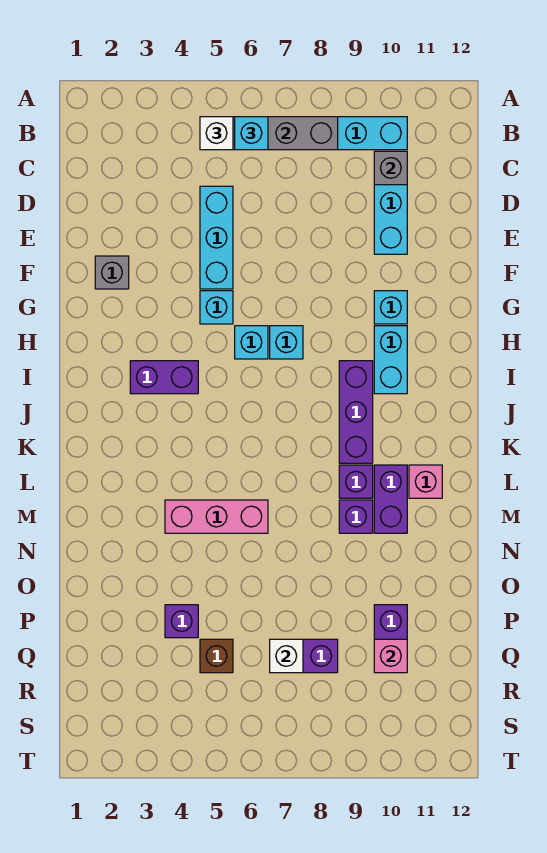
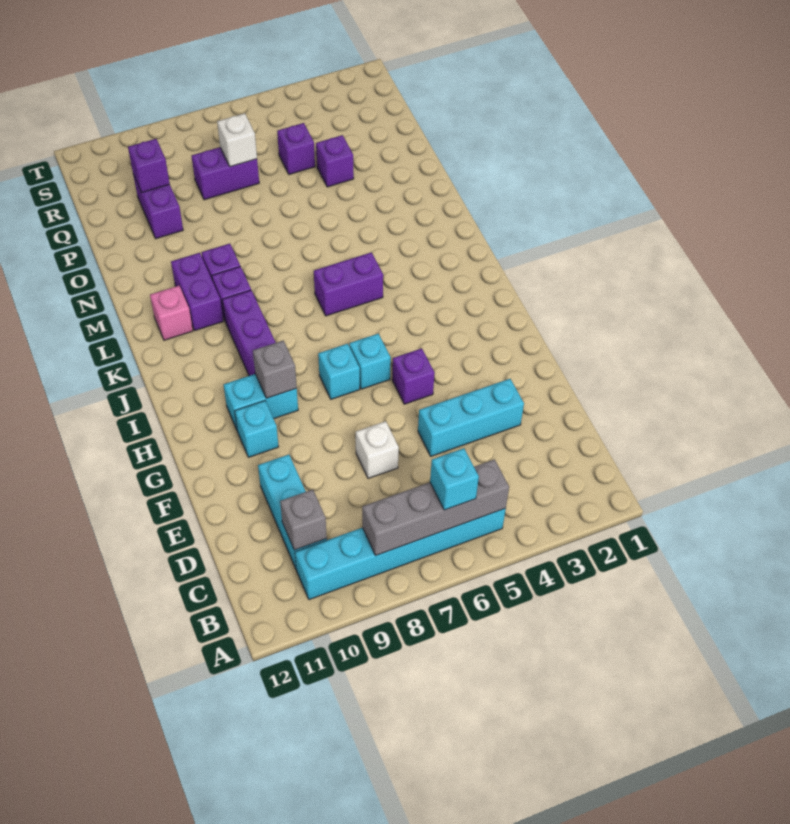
white 1x1 brick [200,117,233,150] -> white 1x1 brick moved to [356,421,399,478]
cyan 1x3 brick [200,186,233,289] -> cyan 1x3 brick turned to [418,379,524,456]
grey 1x1 brick [95,256,129,289] -> grey 1x1 brick moved to [253,341,297,398]
cyan 1x1 brick [200,291,233,324] -> purple 1x1 brick [392,348,435,404]
cyan 1x2 brick [374,326,407,394] -> cyan 1x2 brick turned to [224,374,298,430]
purple 1x2 brick [130,361,198,394] -> purple 1x2 brick moved to [314,252,383,316]
pink 1x3 brick [165,500,268,533] -> none
brown 1x1 brick [200,639,233,673] -> purple 1x1 brick [277,123,315,175]
pink 1x1 brick [374,639,407,673] -> purple 1x1 brick [128,139,170,192]

